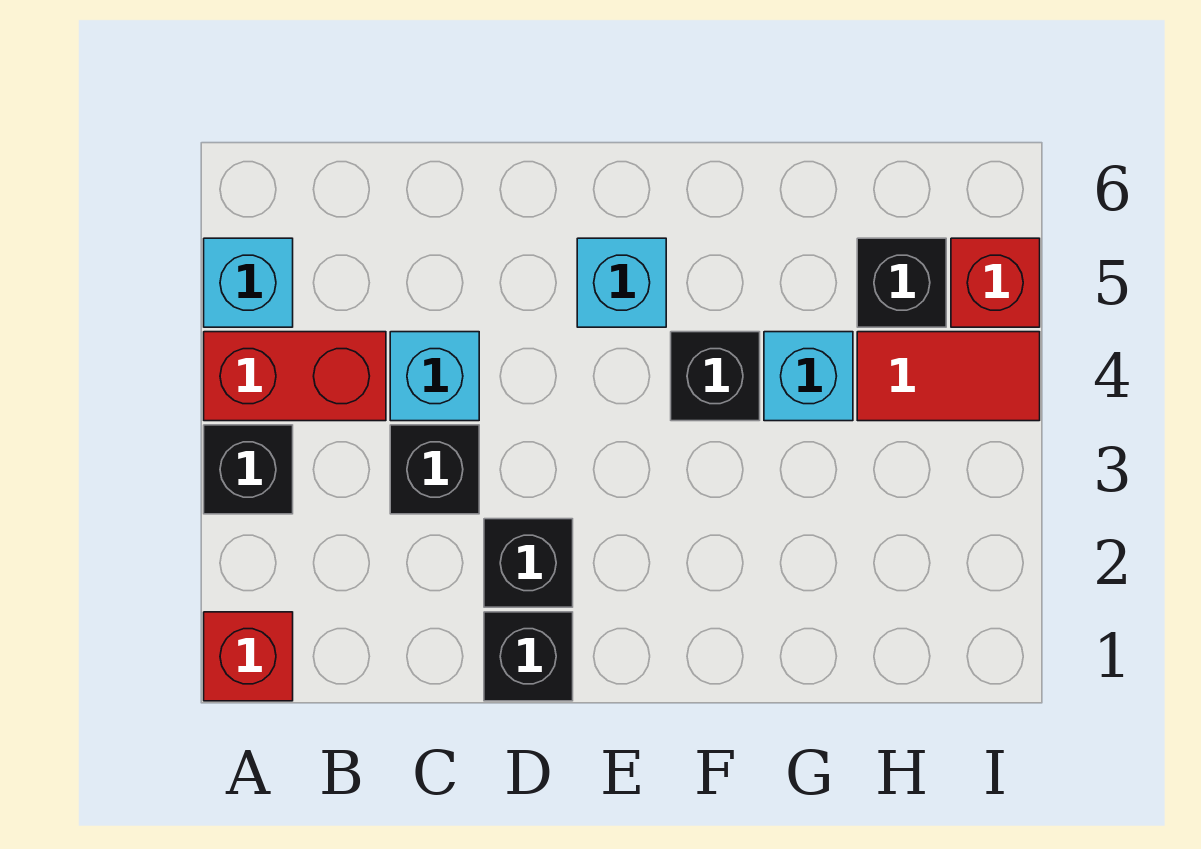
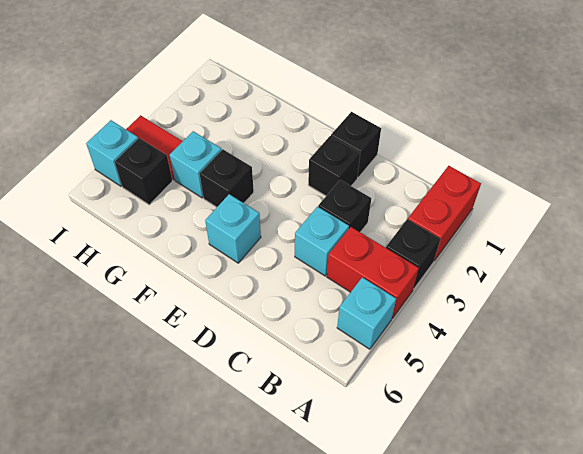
red 1x1 brick [204,612,293,701] -> red 1x2 brick [408,166,481,261]
red 1x1 brick [951,238,1040,327] -> cyan 1x1 brick [86,120,138,186]

